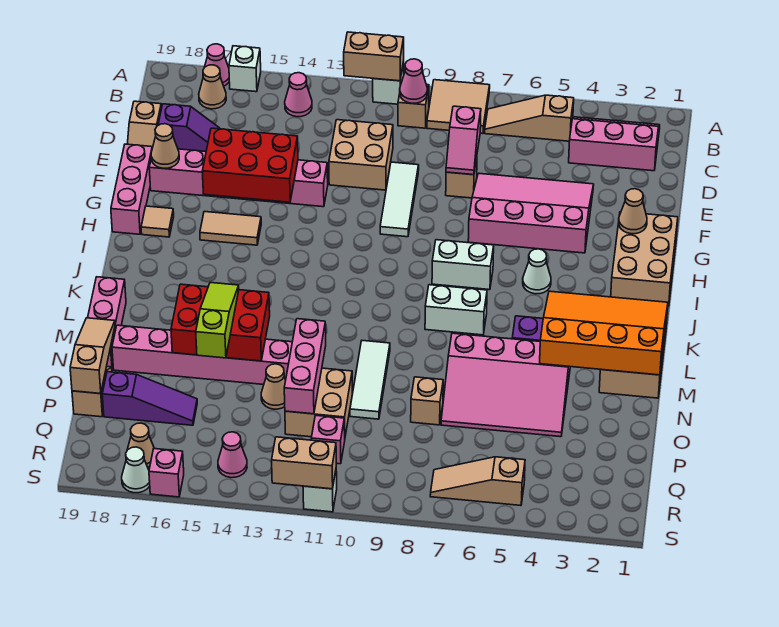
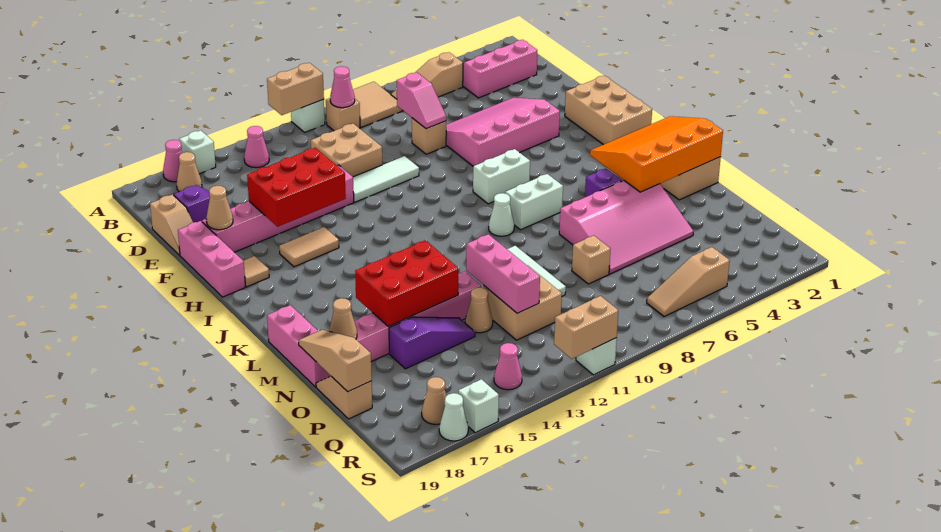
white 1x3 tile [380,162,419,237] -> white 1x3 tile turned to [353,156,419,202]
tan 1x1 cone [619,189,647,234] -> tan 1x1 cone moved to [329,298,357,339]
white 1x1 cone [523,249,551,294] -> white 1x1 cone moved to [489,193,514,236]
lime 1x3 slope [196,282,239,358] -> none
purple 1x3 slope [102,372,197,425] -> purple 1x3 slope moved to [389,317,475,369]
pink 1x1 brick [311,416,345,464] -> none
pink 1x1 brick [149,449,184,497] -> white 1x1 brick [458,379,499,433]

